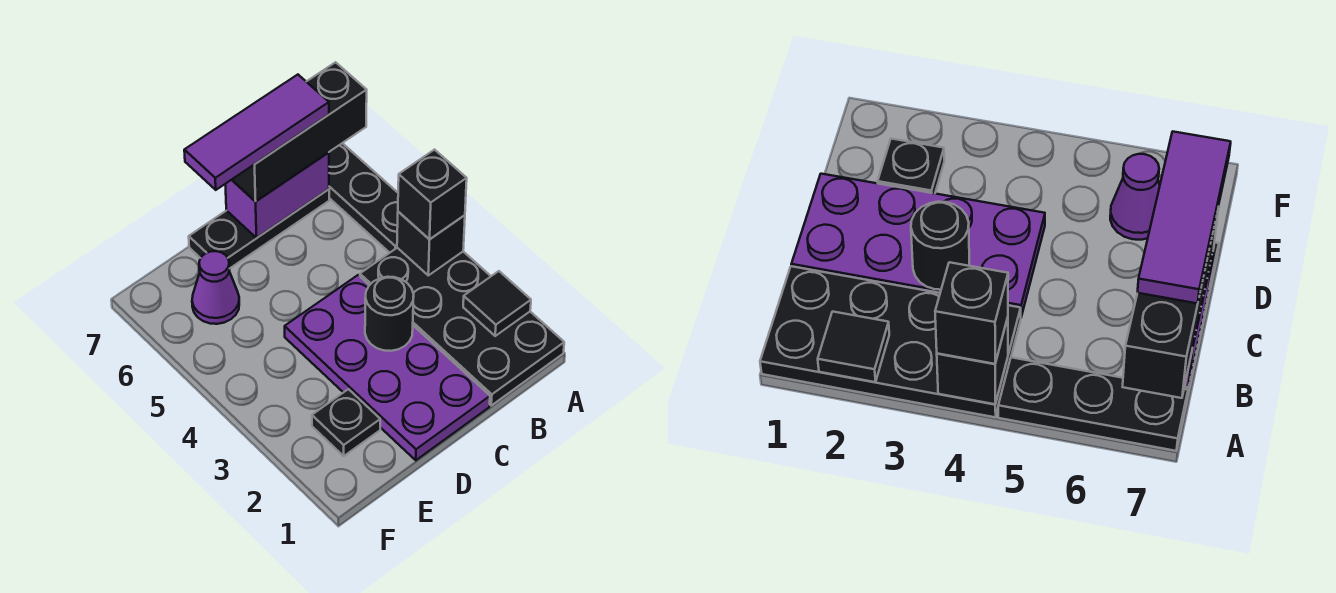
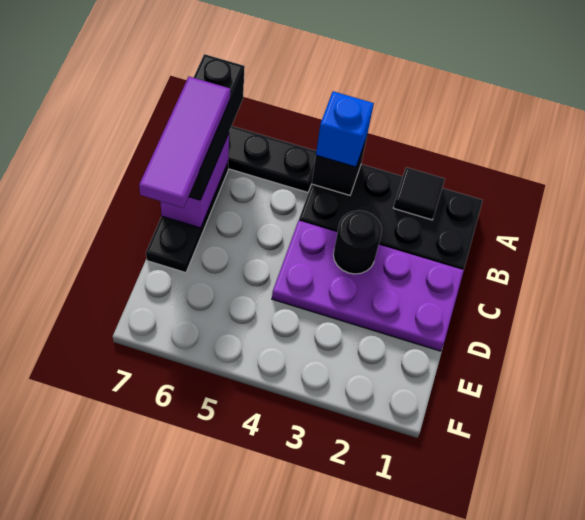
black 1x1 brick [398,150,467,239] -> blue 1x1 brick [316,91,374,167]
black 1x1 plate [312,389,380,456] -> none
purple 1x1 cone [192,251,239,324] -> none

